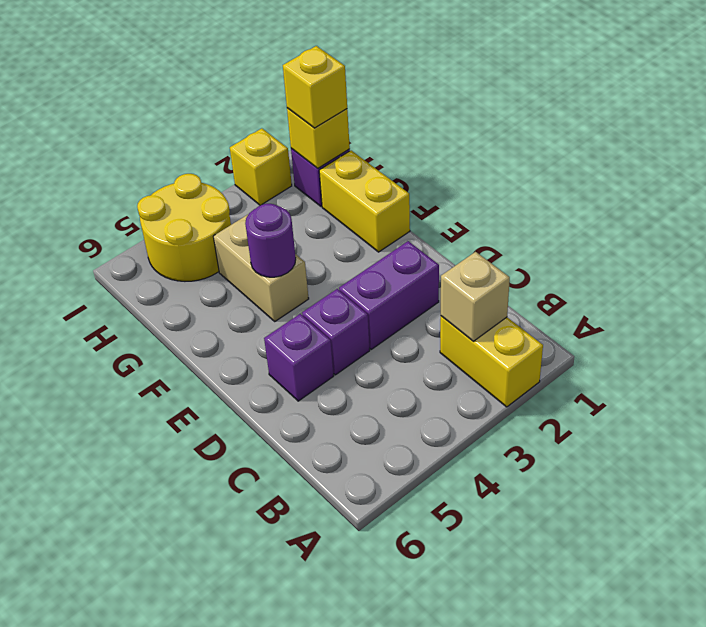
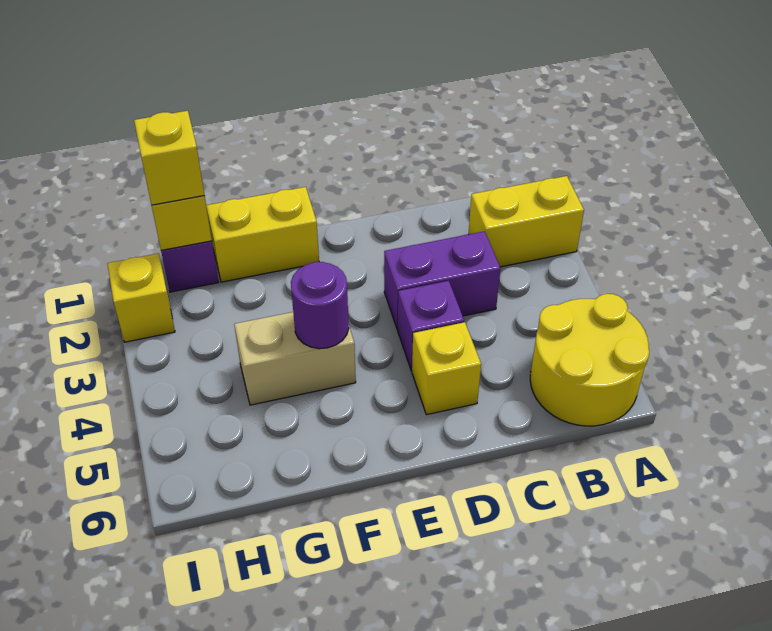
tan 1x1 brick [441,252,510,341] -> none
purple 1x2 brick [339,241,439,349] -> purple 1x2 brick turned to [384,231,500,330]
purple 1x1 brick [264,314,334,401] -> yellow 1x1 brick [412,322,481,415]
yellow 2x2 round brick [137,174,231,281] -> yellow 2x2 round brick moved to [530,294,649,426]

